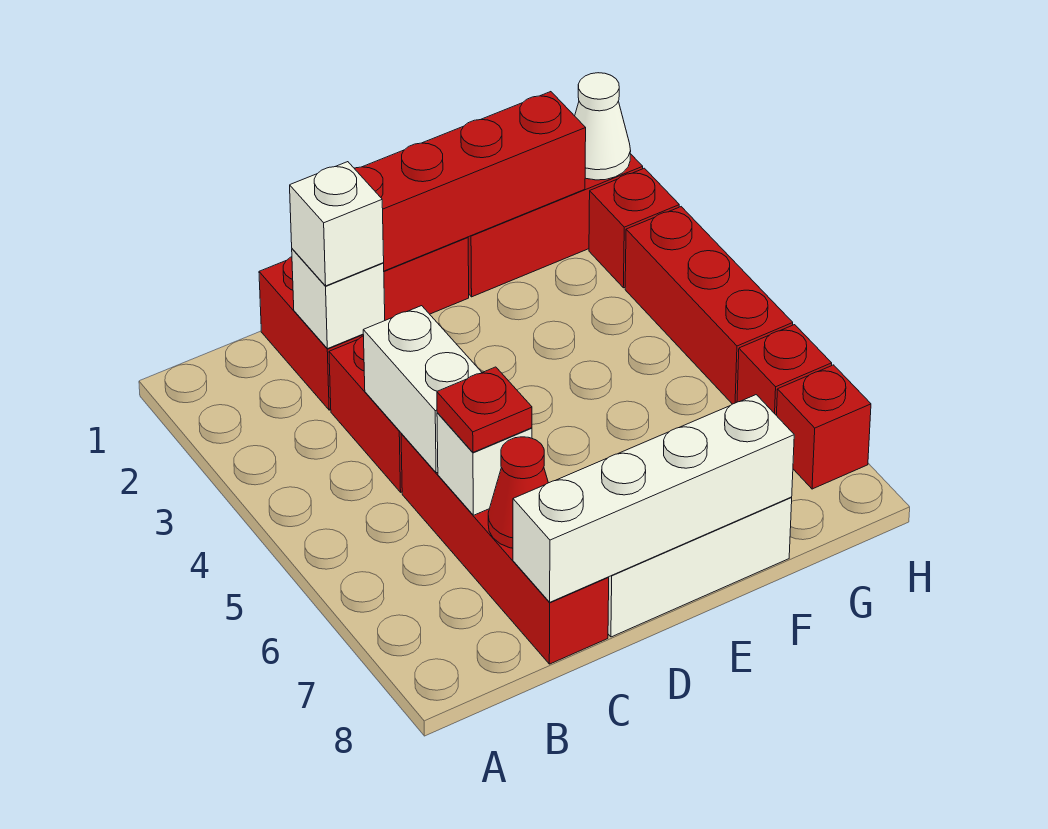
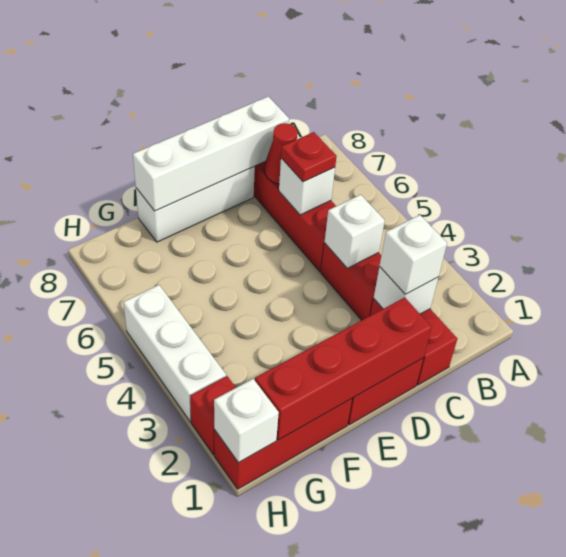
white 1x2 brick [363,306,482,473] -> white 1x1 brick [325,195,385,268]
white 1x1 cone [575,73,631,180] -> white 1x1 brick [214,379,279,463]
red 1x3 brick [625,207,793,404] -> white 1x3 brick [123,285,226,422]
red 1x1 brick [737,325,832,415] -> none
red 1x1 brick [776,365,871,489] -> none

